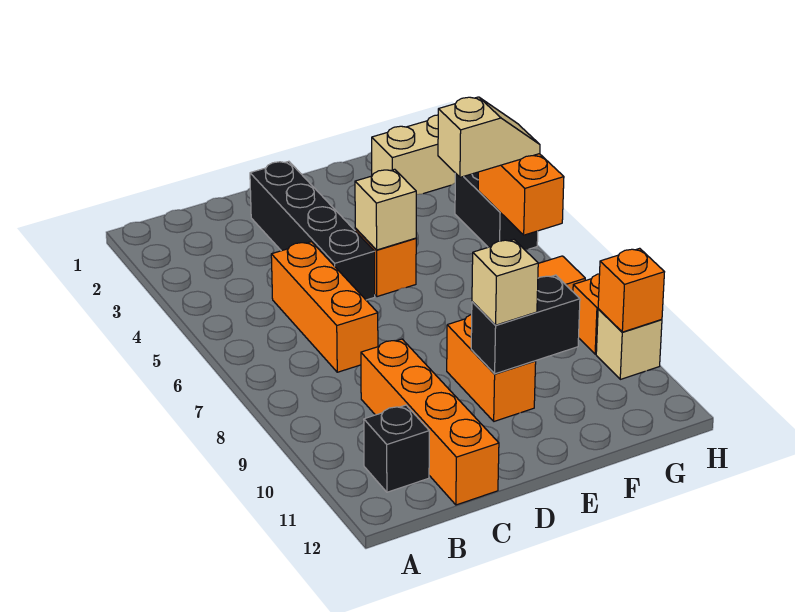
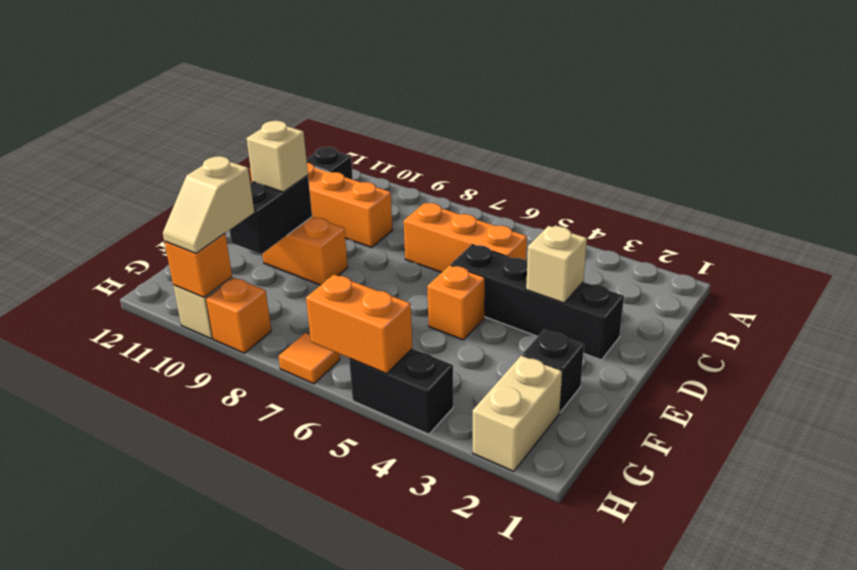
tan 1x1 brick [355,169,416,250] -> tan 1x1 brick moved to [526,226,587,303]
none -> black 1x1 brick [522,330,584,412]
tan 1x2 slope [438,97,540,177] -> tan 1x2 slope moved to [163,156,254,253]

